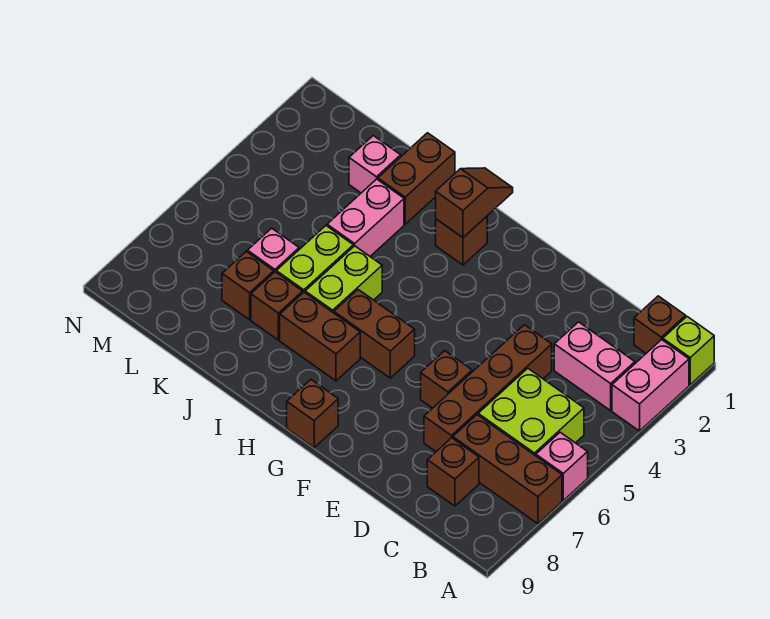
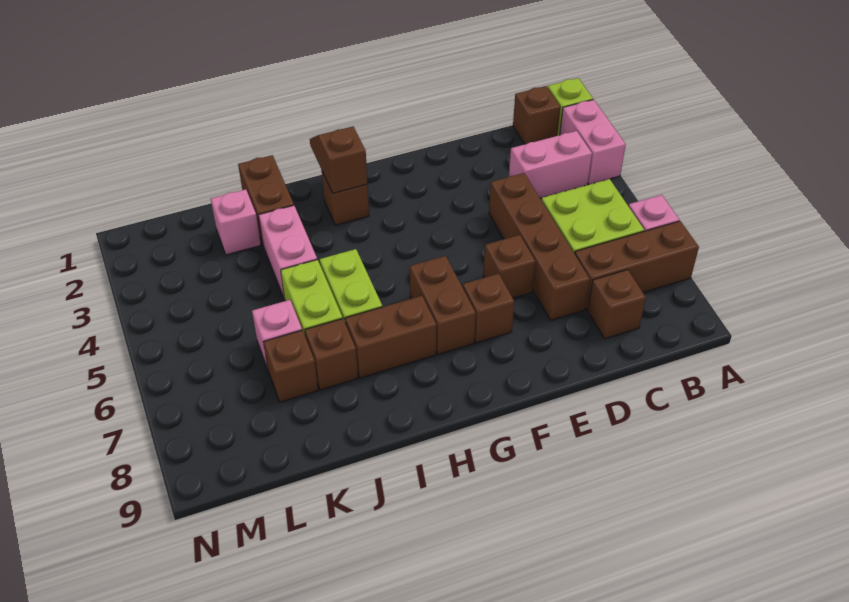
brown 1x2 brick [334,290,415,378] -> brown 1x2 brick turned to [410,256,476,354]
brown 1x1 brick [287,380,338,448] -> brown 1x1 brick moved to [463,274,514,343]

